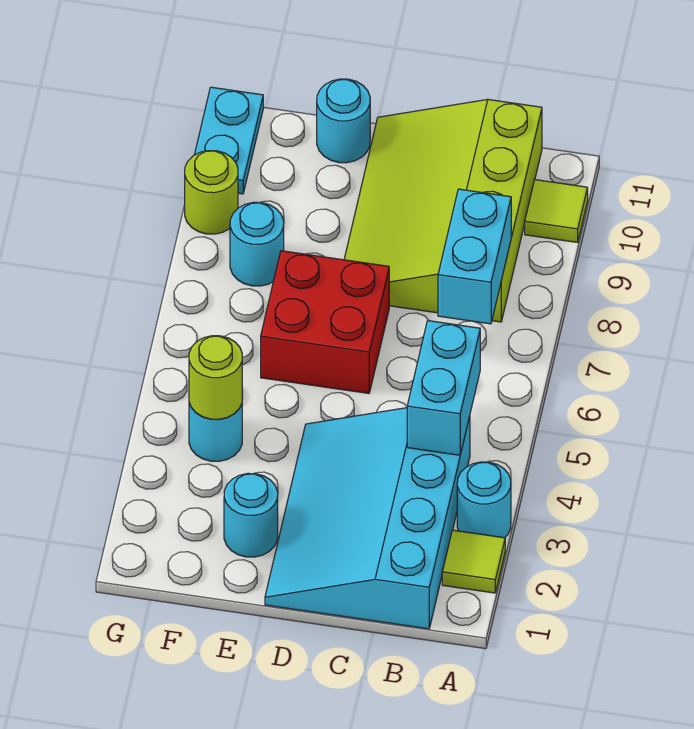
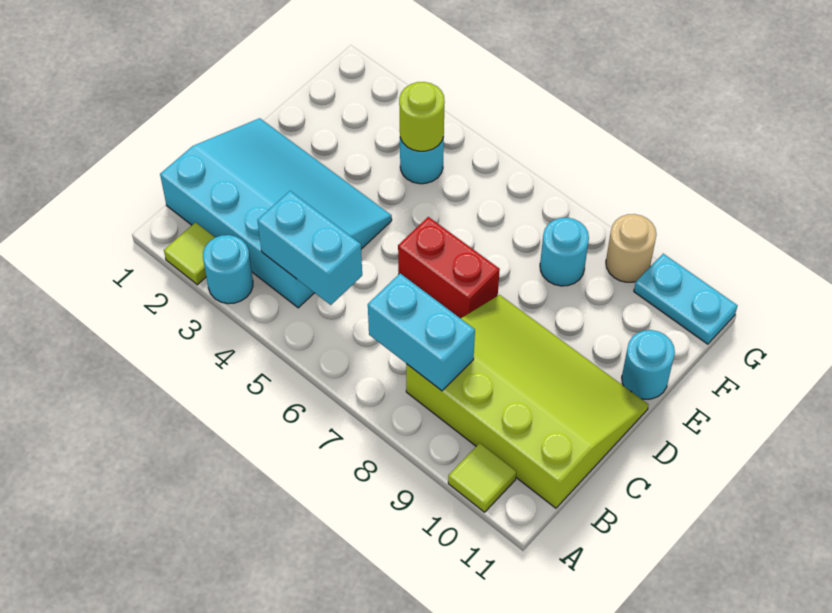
red 2x2 brick [261,251,389,393] -> red 1x2 brick [398,217,500,319]
cyan 1x1 round brick [224,473,278,557] -> none
lime 1x1 round brick [185,151,238,234] -> tan 1x1 round brick [606,214,657,282]

